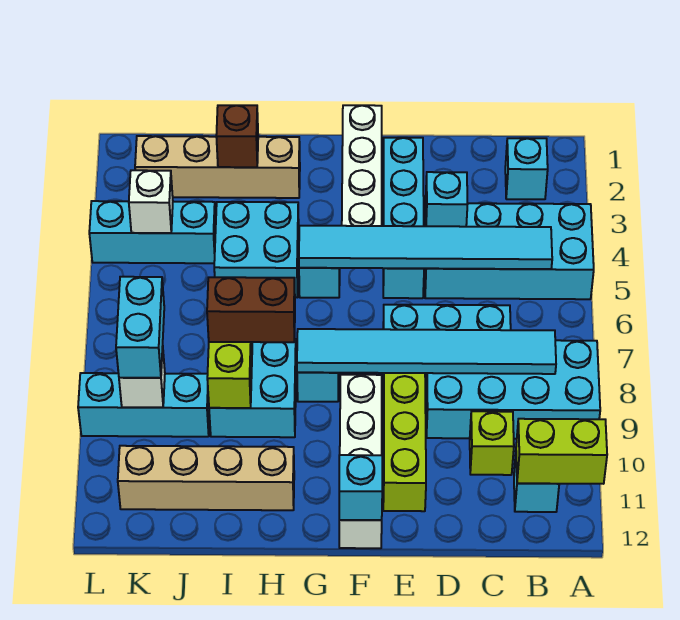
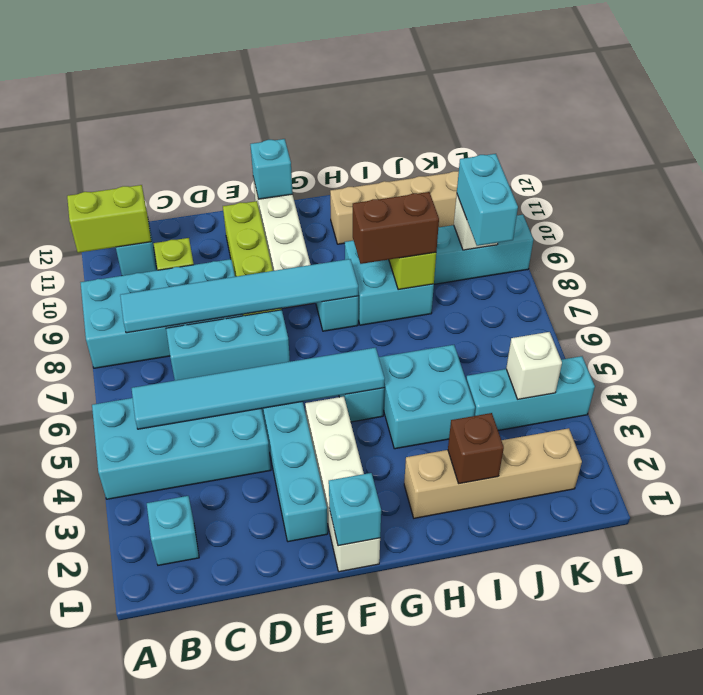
cyan 1x1 brick [426,172,468,227] -> cyan 1x1 brick moved to [329,473,381,546]

